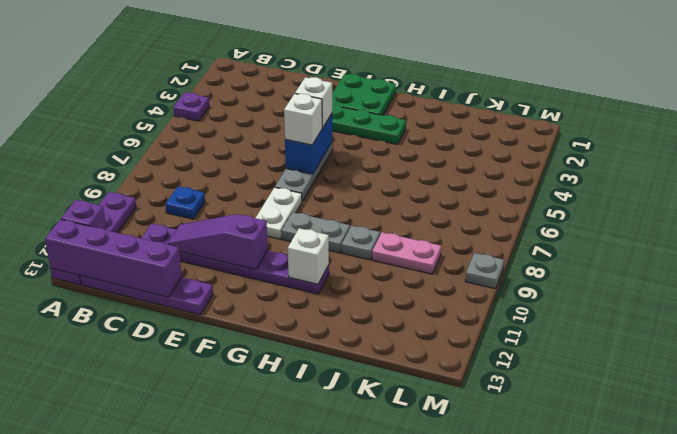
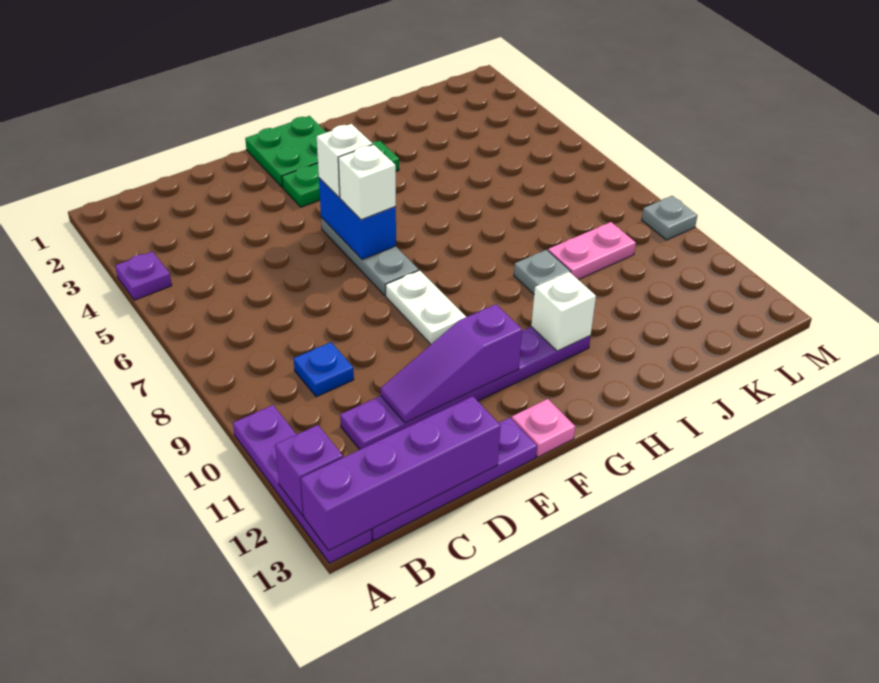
none -> pink 1x1 plate [512,399,575,457]
grey 1x2 plate [281,212,350,253] -> none

